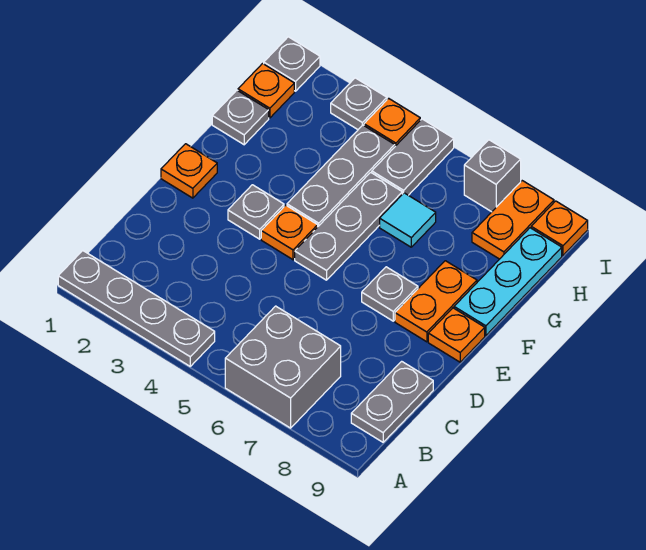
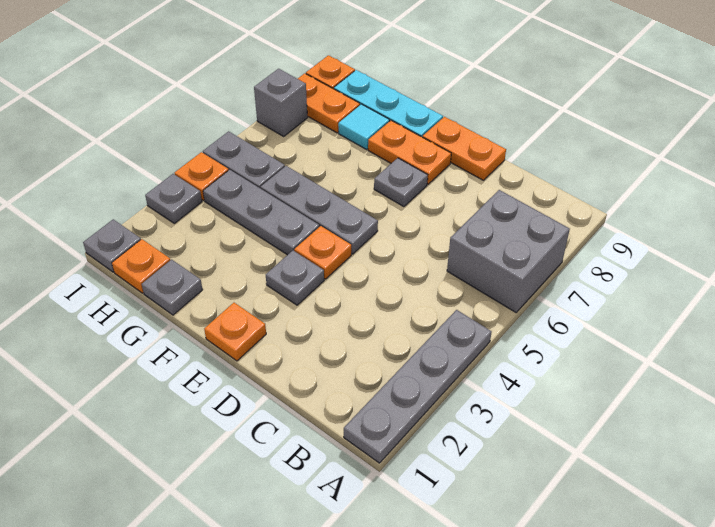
grey 1x2 plate [351,361,433,442] -> none
orange 1x1 plate [428,308,485,362] -> orange 1x2 plate [423,117,506,180]
cyan 1x1 tile [380,193,436,247] -> cyan 1x1 tile moved to [338,104,390,149]

